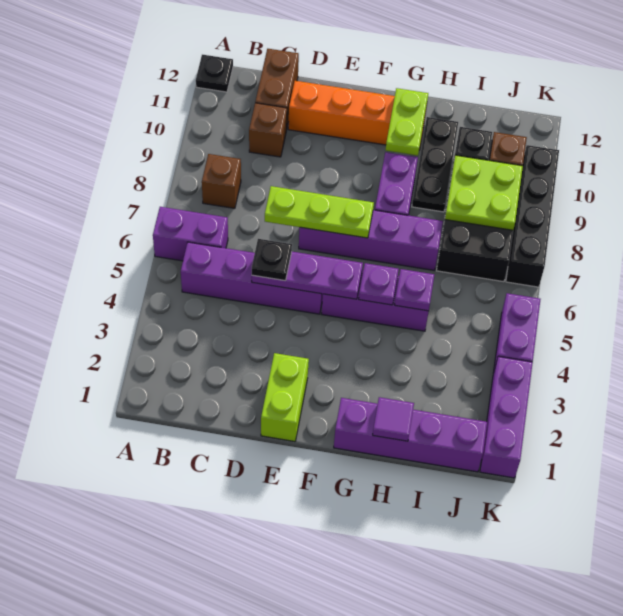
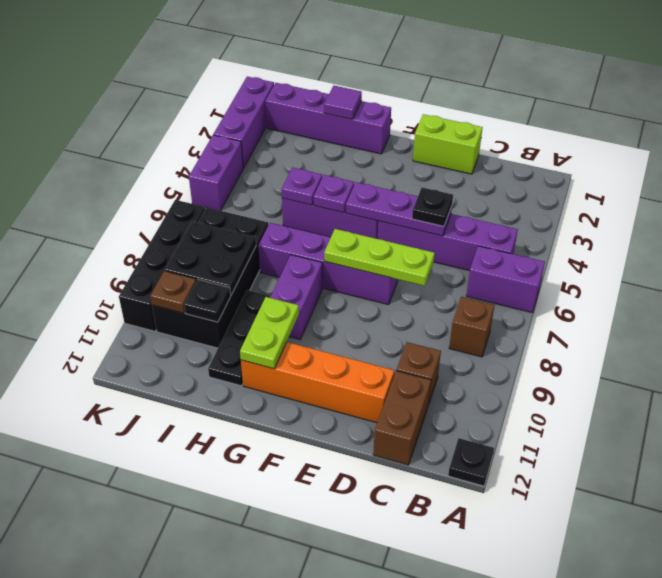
lime 1x2 brick [261,353,309,442] -> lime 1x2 brick turned to [413,114,483,174]
lime 2x2 plate [445,155,523,230] -> black 2x2 plate [165,221,256,295]

